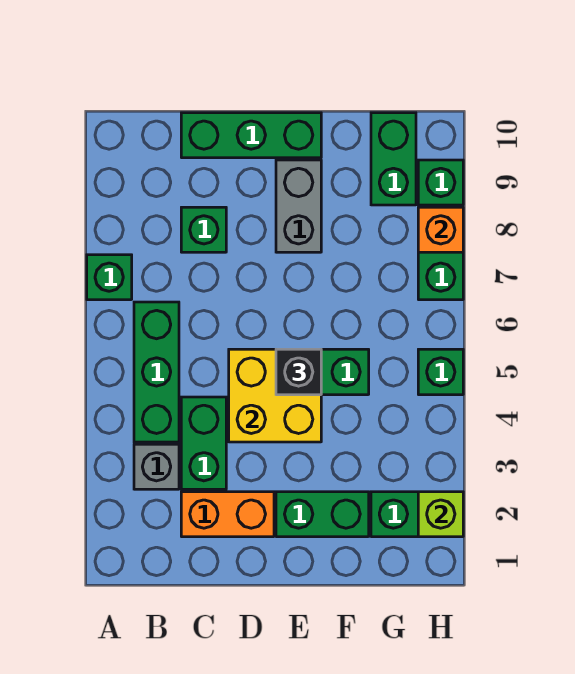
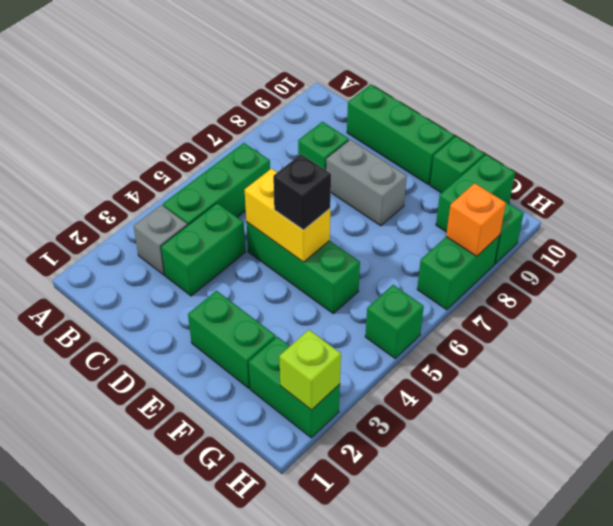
green 1x1 brick [87,255,132,300] -> green 1x1 brick moved to [430,136,484,193]
orange 1x2 brick [181,492,274,537] -> none
yellow 2x2 brick [229,349,321,442] -> yellow 1x2 brick [245,169,330,262]
grey 1x2 brick [276,160,321,252] -> grey 1x2 brick turned to [326,140,407,226]

